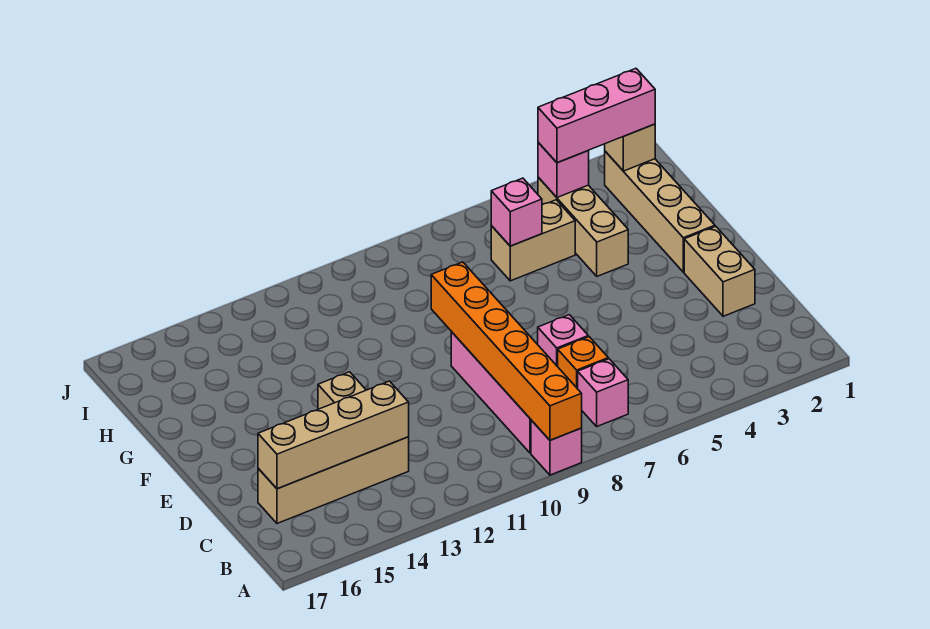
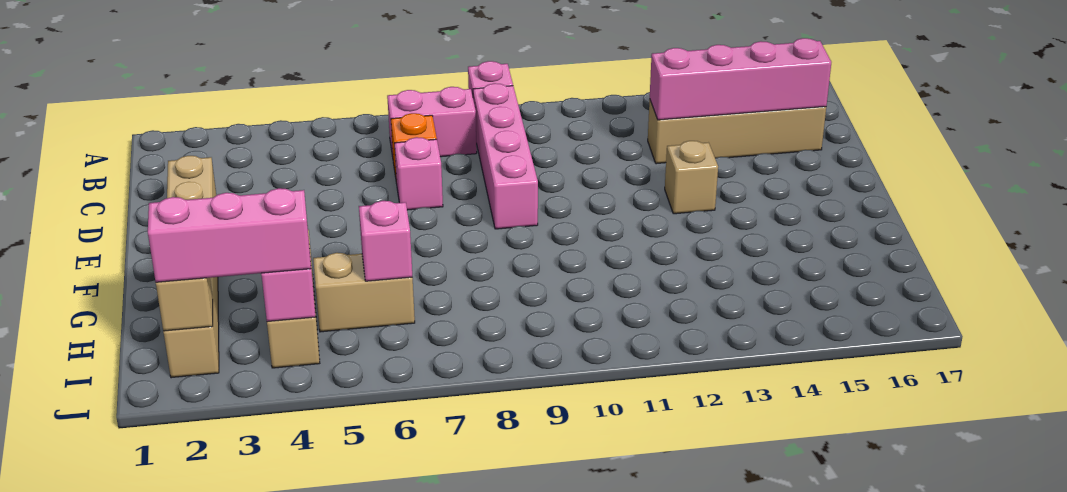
orange 1x6 brick [431,262,582,440] -> none
pink 1x1 brick [578,359,628,426] -> pink 1x2 brick [387,87,477,157]
tan 1x4 brick [258,381,409,489] -> pink 1x4 brick [650,38,831,120]

